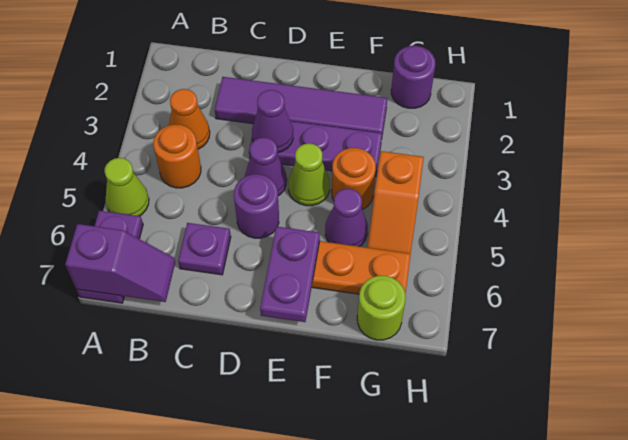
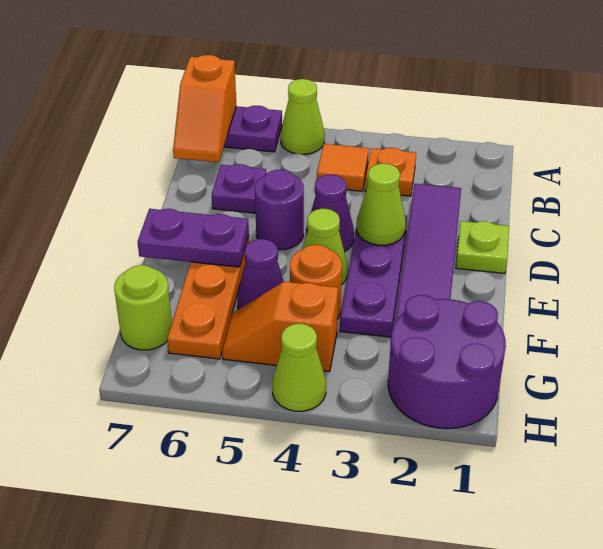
purple 1x2 slope [65,224,175,302] -> orange 1x2 slope [173,55,236,162]
orange 1x1 cone [169,89,210,149] -> orange 1x1 plate [365,148,416,196]
orange 1x1 round brick [153,125,201,188] -> orange 1x1 tile [317,144,369,191]
none -> lime 1x1 plate [456,221,509,274]
purple 1x1 cone [252,90,293,153] -> lime 1x1 cone [357,163,406,245]
purple 1x1 round brick [391,46,436,108] -> purple 2x2 round brick [388,295,506,429]
none -> lime 1x1 cone [272,324,326,411]

